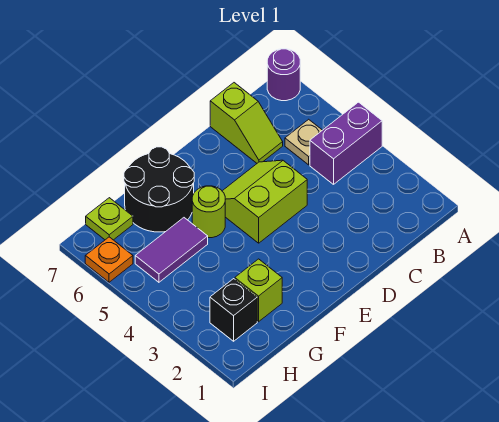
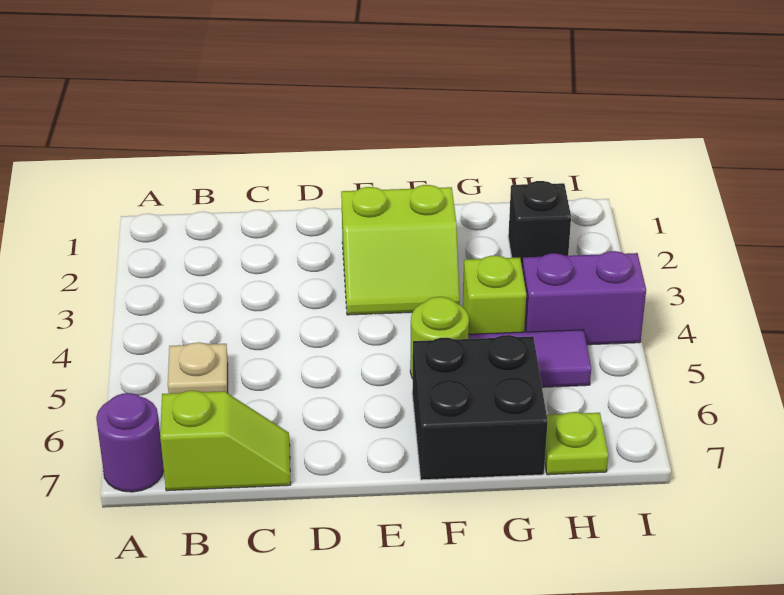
purple 1x2 brick [310,102,382,184] -> purple 1x2 brick moved to [522,251,646,345]
lime 1x2 slope [210,83,283,163] -> lime 1x2 slope turned to [160,391,291,491]
lime 2x2 slope [222,160,307,243] -> lime 2x2 slope moved to [341,185,460,315]
black 2x2 round brick [124,147,194,232] -> black 2x2 brick [412,335,548,480]
lime 1x1 brick [235,259,282,322] -> lime 1x1 brick moved to [463,256,526,334]
orange 1x1 plate [85,237,133,282] -> none

